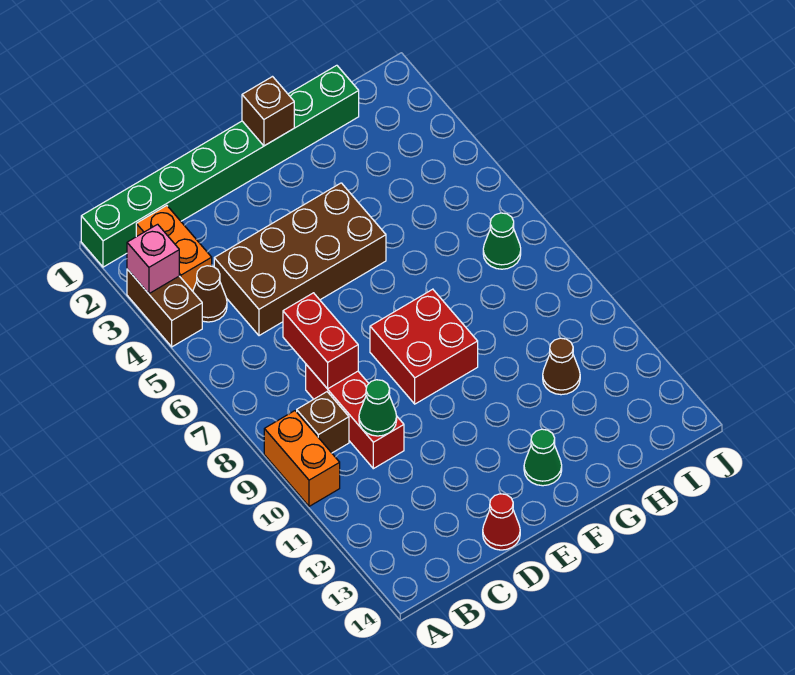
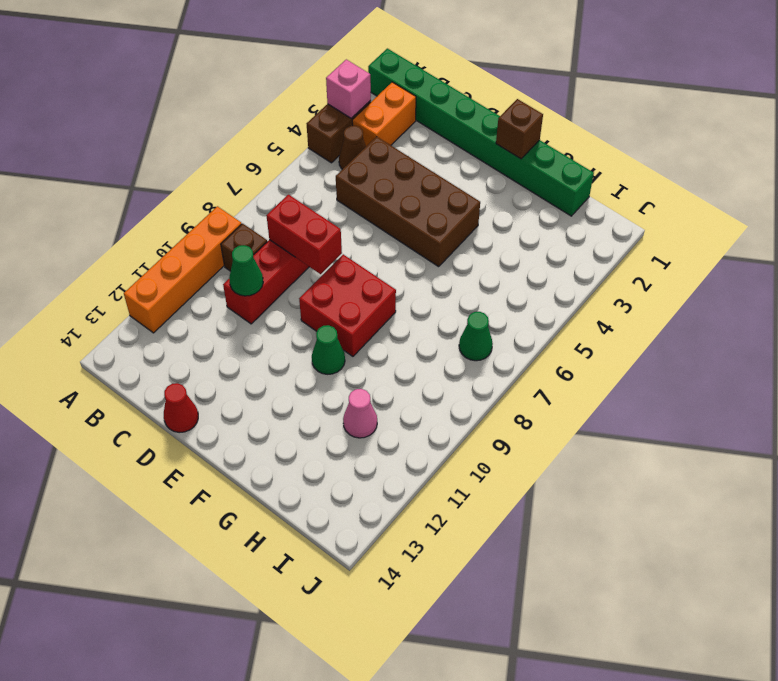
orange 1x2 brick [264,411,340,506] -> orange 1x4 brick [124,206,242,333]
red 1x2 brick [283,293,358,389] -> red 1x2 brick turned to [266,195,342,274]
green 1x1 cone [524,429,562,486] -> green 1x1 cone moved to [312,325,345,374]
brown 1x1 cone [543,338,580,395] -> pink 1x1 cone [343,389,377,438]

